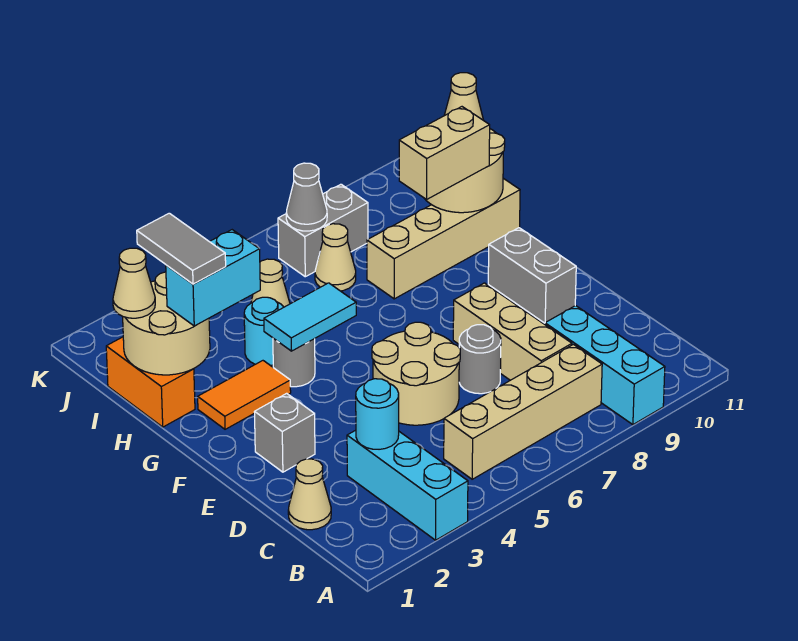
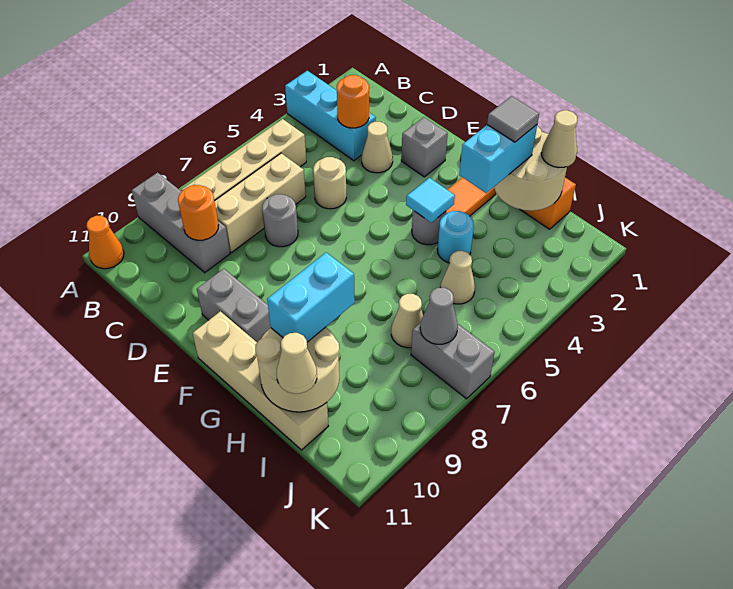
cyan 1x3 brick [545,306,665,425] -> grey 1x3 brick [132,173,230,273]
none -> orange 1x1 cone [86,216,124,269]
tan 1x1 cone [288,459,331,530] -> tan 1x1 cone moved to [362,122,393,173]
cyan 1x1 round brick [356,379,399,449] -> orange 1x1 round brick [337,75,369,128]
tan 1x3 brick [453,283,572,380] -> tan 1x3 brick turned to [215,153,306,253]
none -> orange 1x1 round brick [178,185,218,240]
tan 2x2 round brick [372,322,460,425] -> tan 1x1 round brick [313,157,346,209]
cyan 1x2 tile [264,283,356,351] -> cyan 1x1 tile [406,178,455,223]
grey 1x2 tile [137,213,226,284] -> grey 1x1 tile [487,96,539,142]
tan 1x4 brick [367,178,520,299] -> tan 1x4 brick turned to [193,311,328,450]
tan 1x2 brick [399,107,490,199] -> cyan 1x2 brick [267,252,355,342]
grey 1x2 brick [278,184,368,277] -> grey 1x2 brick turned to [411,323,495,399]

